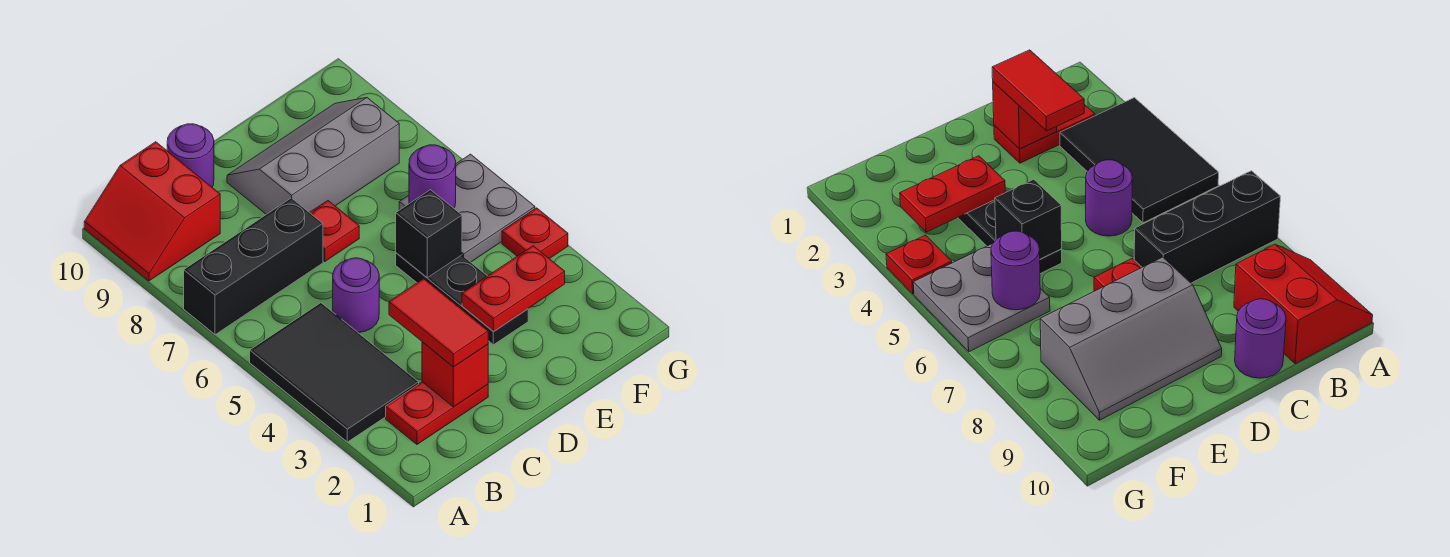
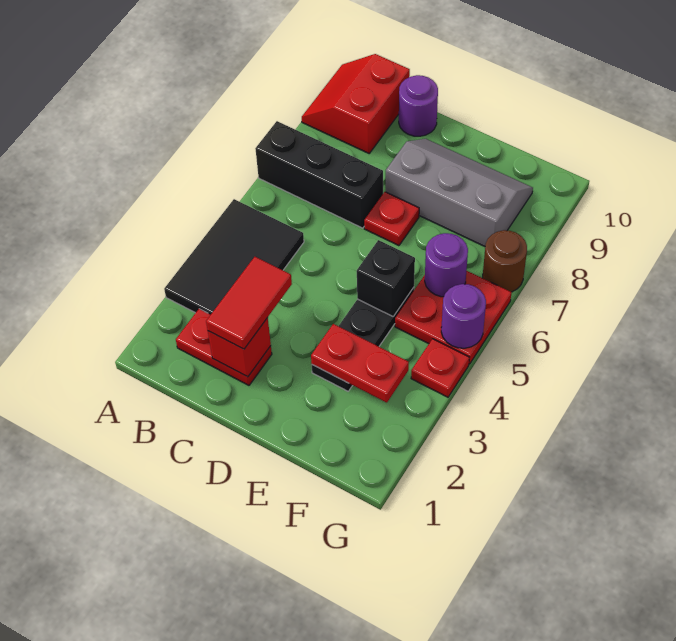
purple 1x1 round brick [333,258,379,333] -> purple 1x1 round brick moved to [441,284,486,348]
grey 2x2 plate [399,154,535,262] -> red 2x2 plate [395,271,512,364]
none -> brown 1x1 round brick [483,230,527,292]

